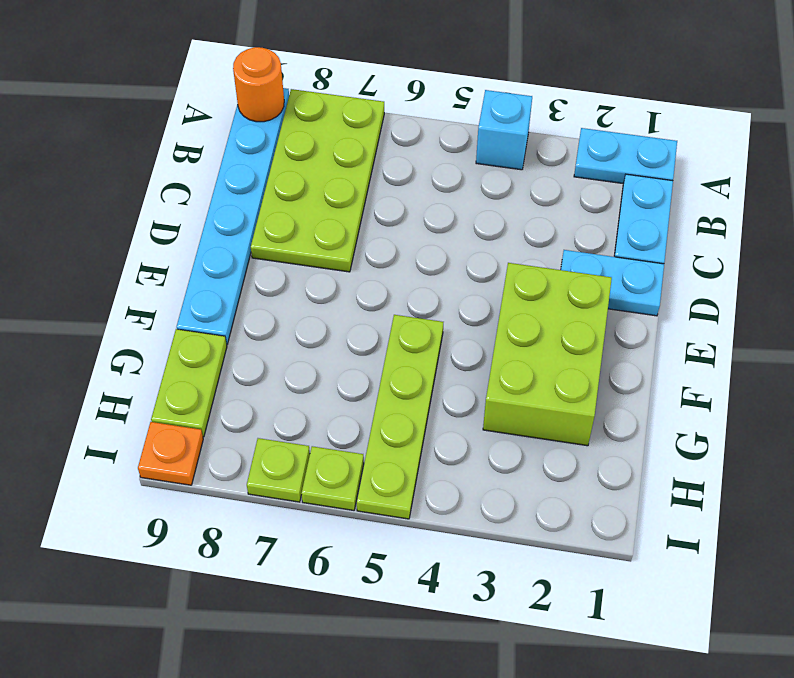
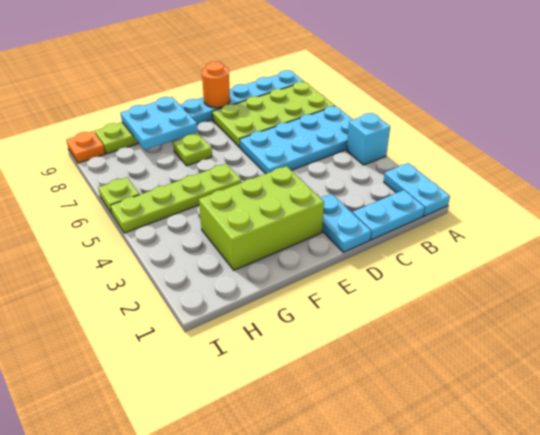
none -> cyan 2x4 plate [240,106,353,174]
orange 1x1 round brick [233,47,284,122] -> orange 1x1 round brick moved to [202,62,230,108]
none -> cyan 2x2 plate [121,97,198,150]
lime 1x1 plate [247,438,310,502] -> lime 1x1 plate moved to [173,134,212,166]

